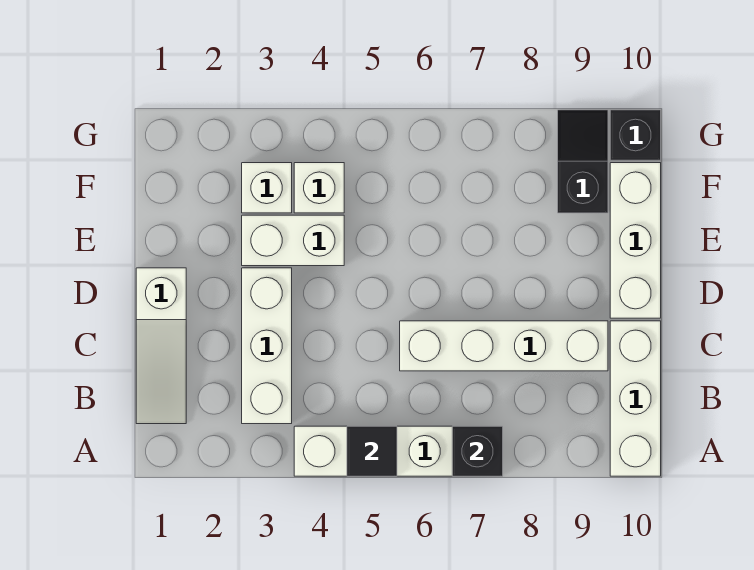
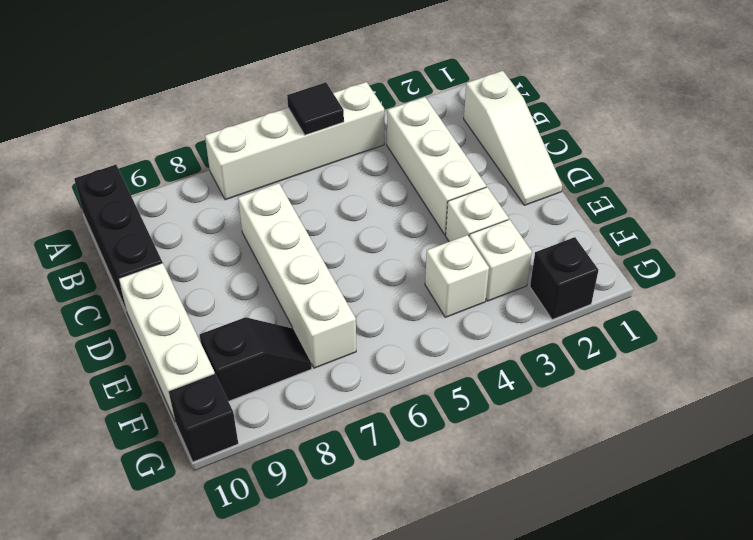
black 1x1 brick [452,426,503,476] -> black 1x1 brick moved to [530,237,598,320]
white 1x3 brick [610,321,661,476] -> black 1x3 brick [74,165,162,309]
white 1x3 slope [136,268,186,424] -> white 1x3 slope turned to [464,71,562,205]
white 1x4 brick [400,321,608,371] -> white 1x4 brick turned to [238,183,356,368]
white 1x2 brick [242,215,344,266] -> white 1x1 brick [446,187,509,242]
black 1x2 slope [558,110,608,213] -> black 1x2 slope turned to [199,317,312,401]

